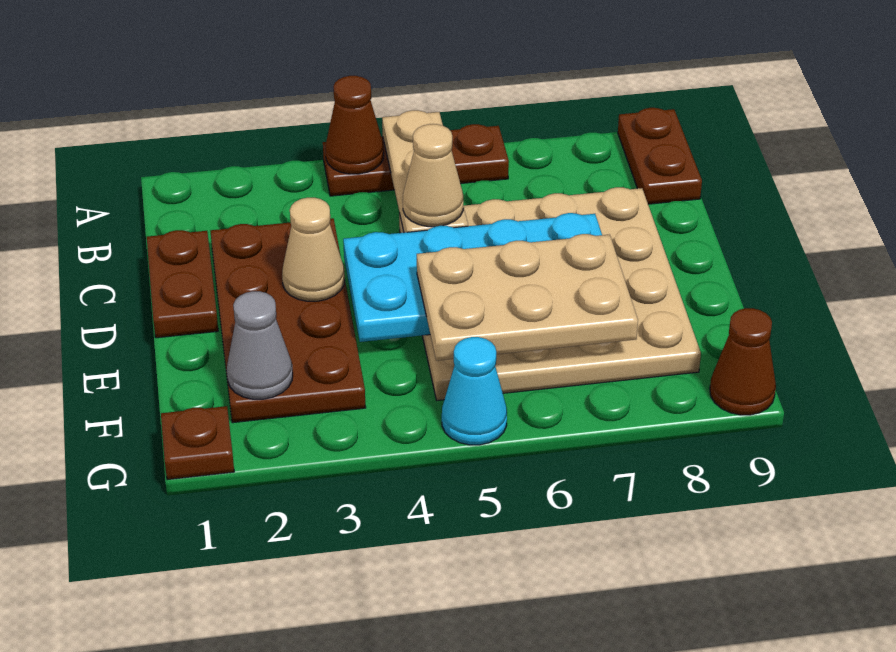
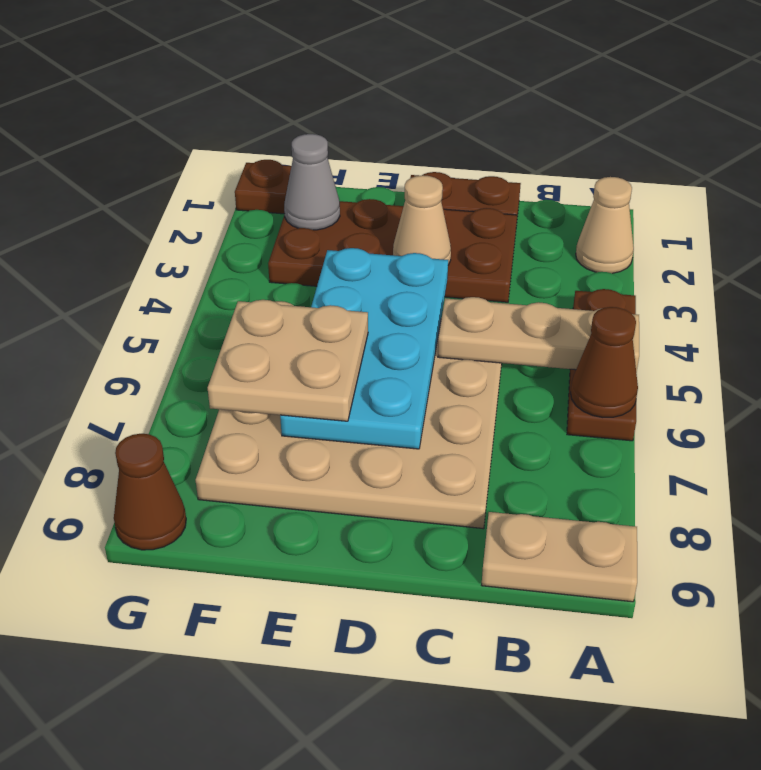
brown 1x1 cone [325,76,384,174] -> brown 1x1 cone moved to [570,307,638,417]
brown 1x2 plate [618,108,702,204] -> tan 1x2 plate [482,512,637,602]
tan 1x1 cone [403,124,463,227] -> tan 1x1 cone moved to [576,177,634,273]
tan 2x3 plate [417,234,638,361] -> tan 2x2 plate [208,300,368,421]
cyan 1x1 cone [442,337,507,445] -> none

